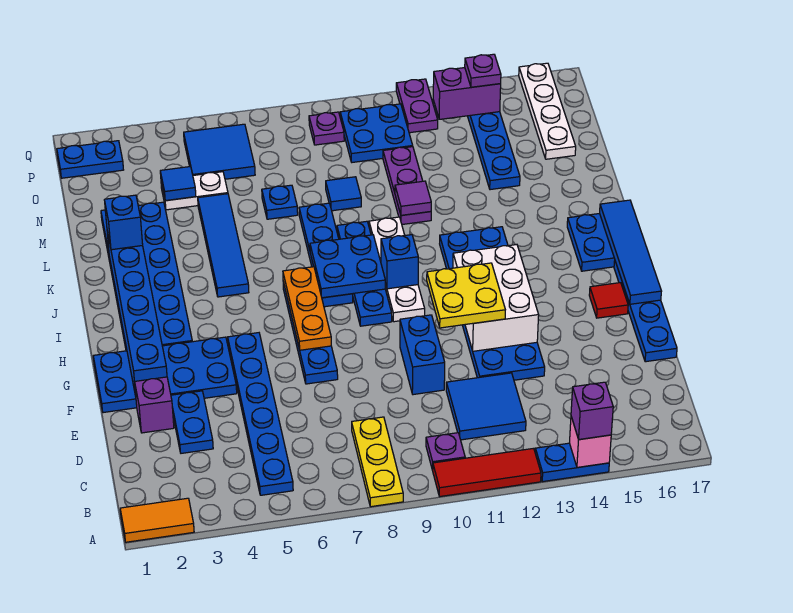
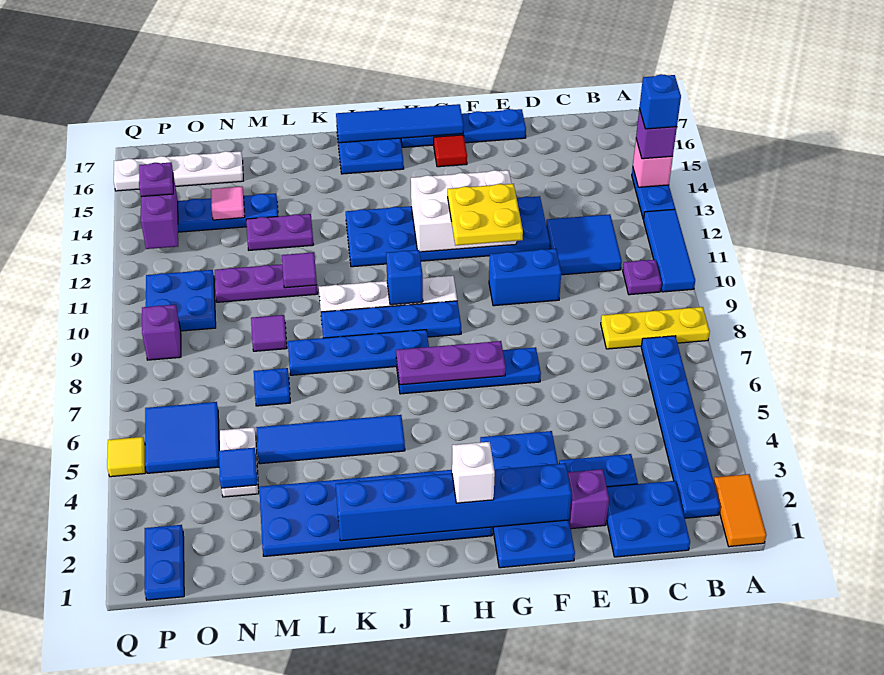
red 1x3 tile [433,448,541,497] -> blue 1x3 tile [643,209,695,292]
blue 1x6 plate [228,333,293,495] -> blue 1x6 plate turned to [641,336,720,518]
orange 1x3 plate [283,267,331,350] -> purple 1x3 plate [396,341,506,385]
none -> white 1x1 brick [452,442,495,503]
blue 2x2 plate [310,235,385,298] -> blue 2x2 plate moved to [607,481,690,557]
blue 1x1 brick [105,195,143,250] -> blue 1x1 brick moved to [639,74,681,129]
blue 1x1 tile [326,177,361,211] -> purple 1x1 tile [251,315,287,351]
none -> pink 1x1 tile [211,187,245,220]
purple 1x1 plate [309,112,344,145] -> purple 1x1 brick [142,305,181,360]
purple 1x2 plate [396,79,438,133] -> purple 1x2 plate moved to [246,214,313,250]
none -> yellow 1x1 tile [107,437,145,477]

